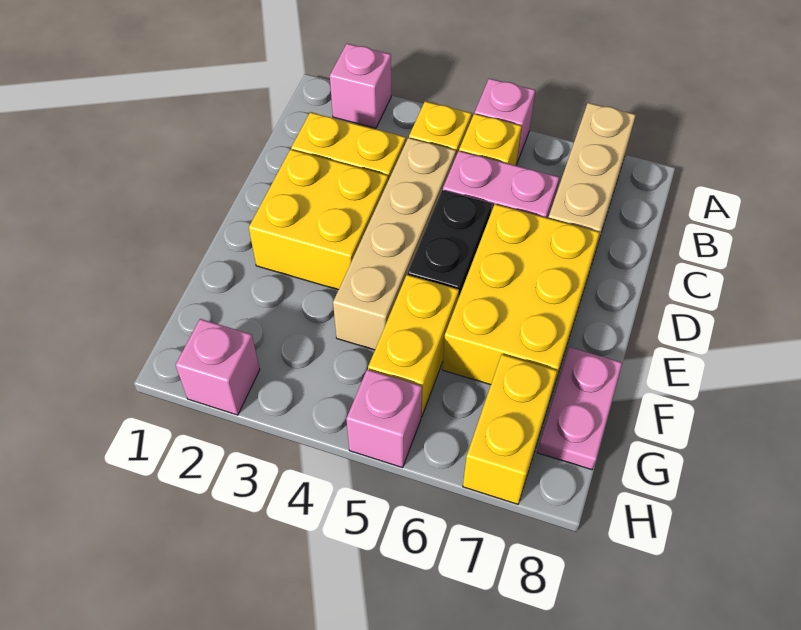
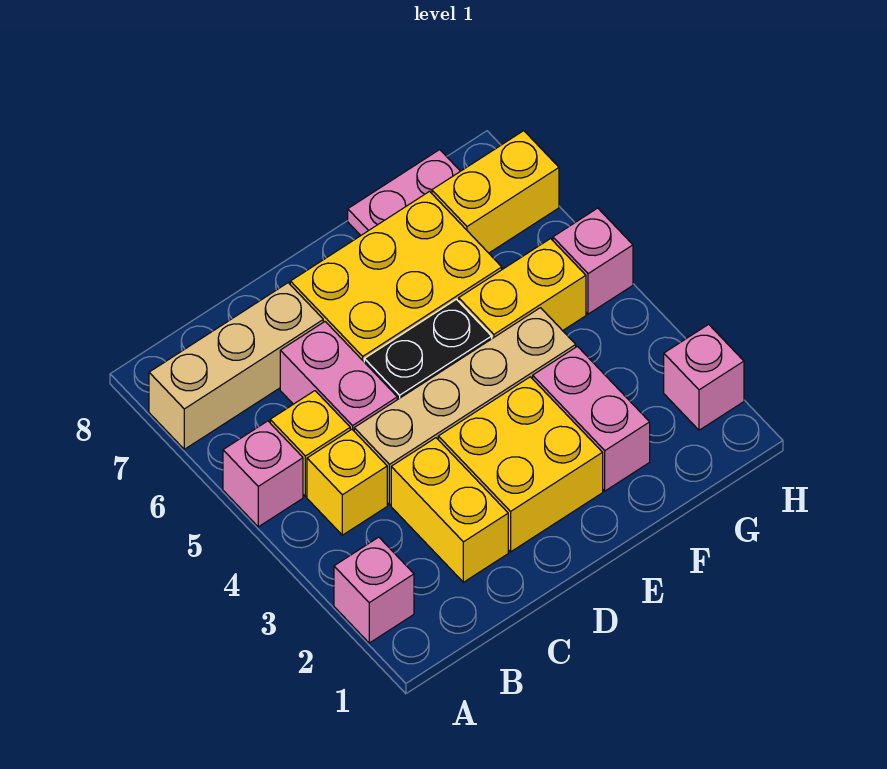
none -> pink 1x2 brick [533,346,650,491]

